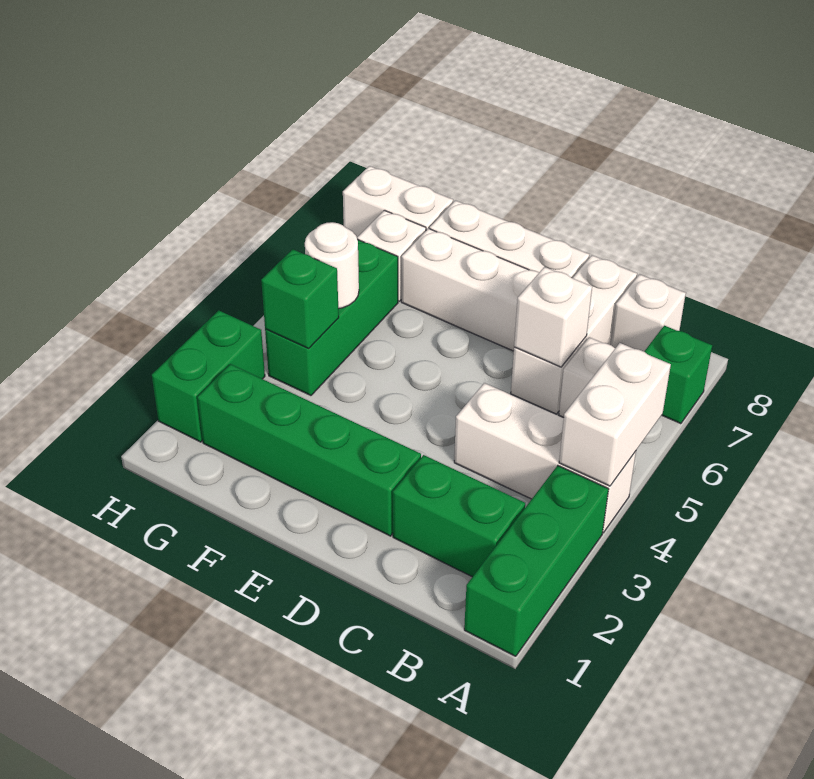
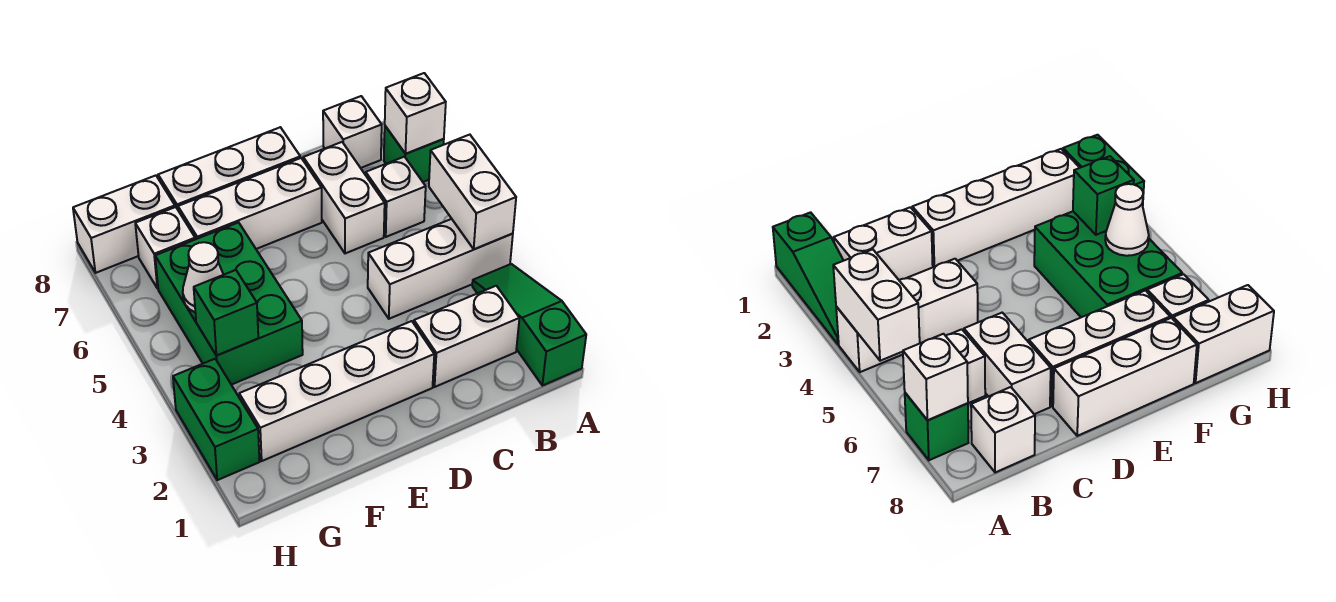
green 1x3 brick [464,466,609,656] -> green 1x3 slope [472,264,586,386]
green 1x2 brick [393,455,525,577] -> white 1x2 brick [414,286,519,387]
white 1x3 brick [511,255,637,414] -> white 1x2 brick [303,142,385,253]
white 1x1 brick [514,267,592,367] -> white 1x1 brick moved to [385,73,446,154]
green 1x4 brick [197,364,421,536] -> white 1x4 brick [239,321,434,461]
green 1x3 brick [265,240,398,395] -> green 2x3 brick [155,222,303,385]
white 1x1 round brick [305,222,359,309] -> white 1x1 cone [183,242,223,312]

